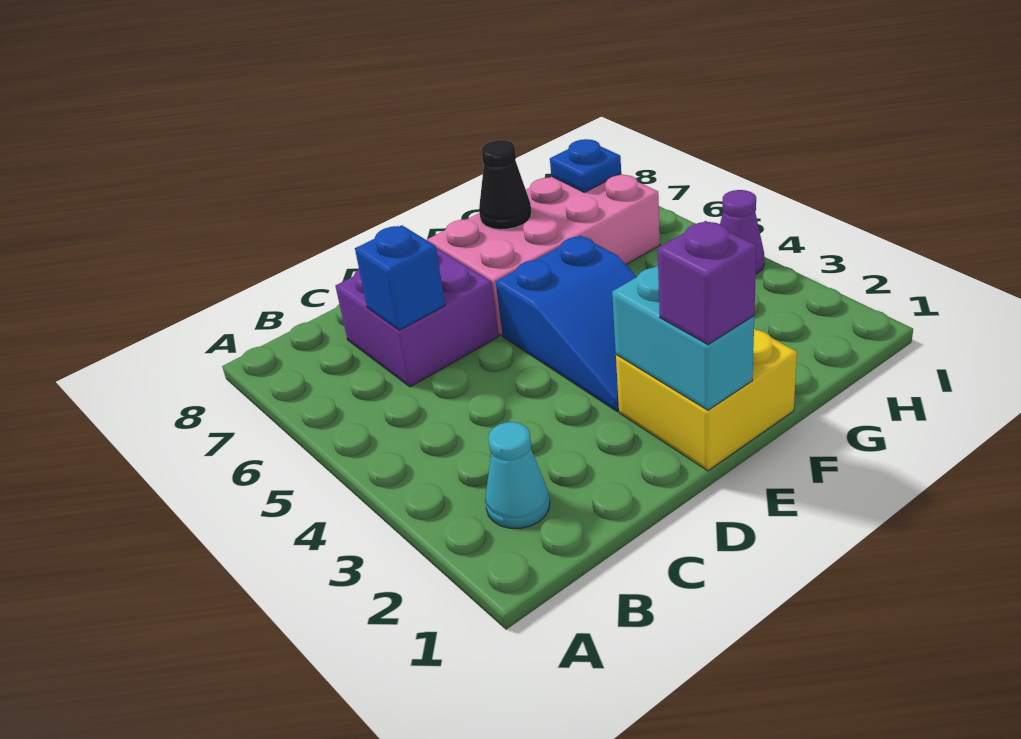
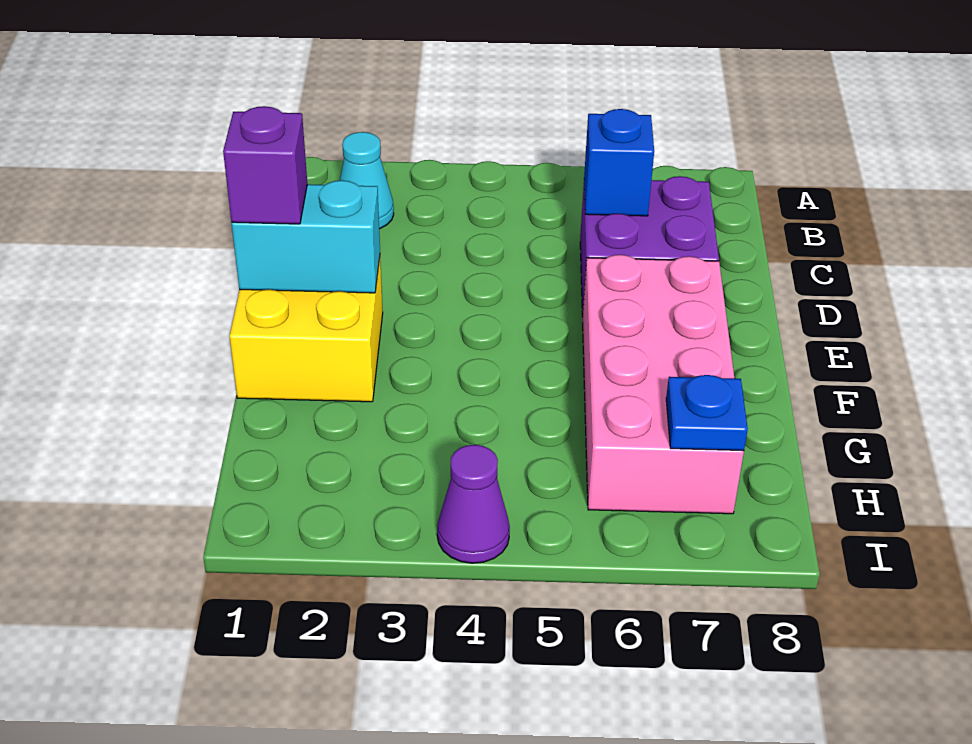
blue 2x3 slope [496,236,637,411] -> none
black 1x1 cone [479,140,531,230] -> none

